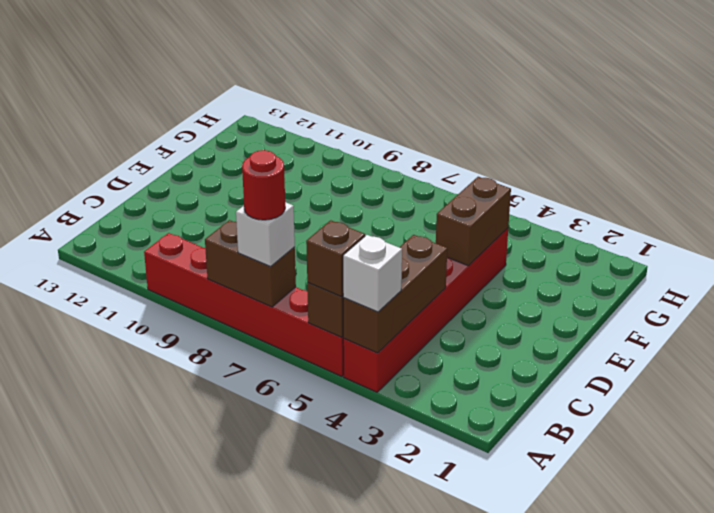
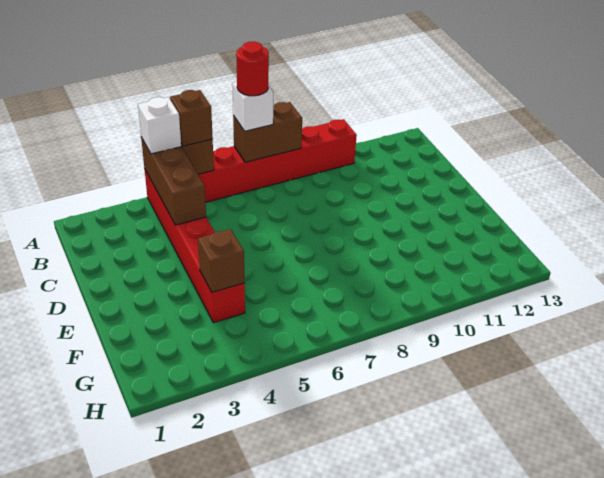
brown 1x2 brick [436,177,511,266] -> brown 1x1 brick [198,229,244,292]

